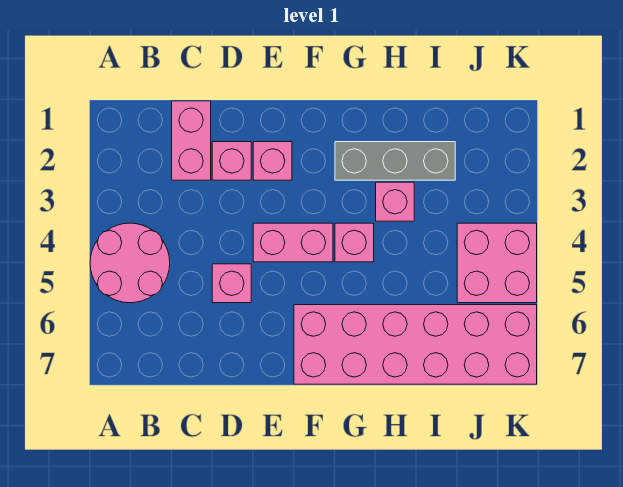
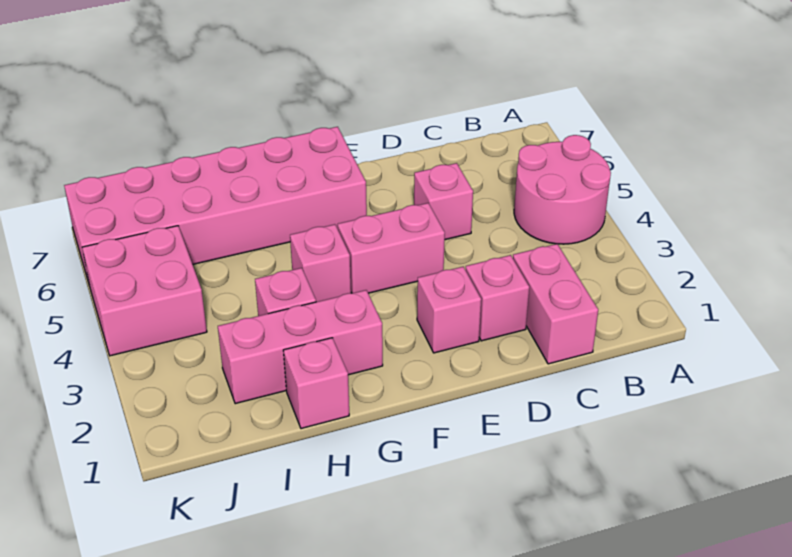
grey 1x3 brick [335,142,455,180] -> pink 1x3 brick [218,290,383,404]
none -> pink 1x1 brick [283,338,349,429]

